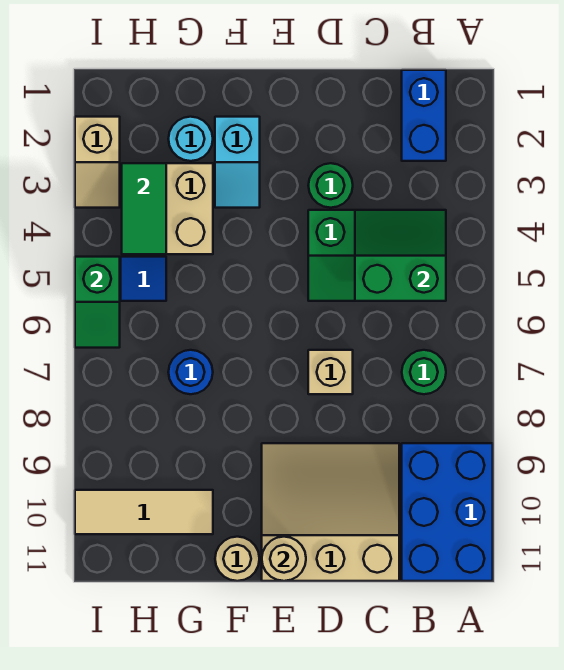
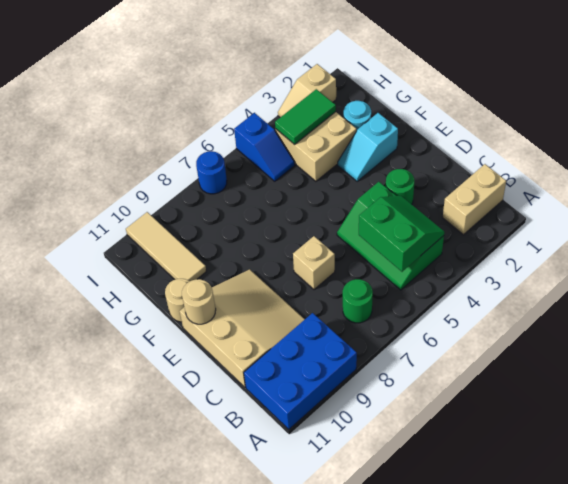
blue 1x2 brick [402,70,446,161] -> tan 1x2 brick [443,164,506,235]
blue 1x1 round brick [168,350,213,394] -> blue 1x1 round brick moved to [196,151,227,194]
green 1x2 slope [75,257,120,348] -> none

